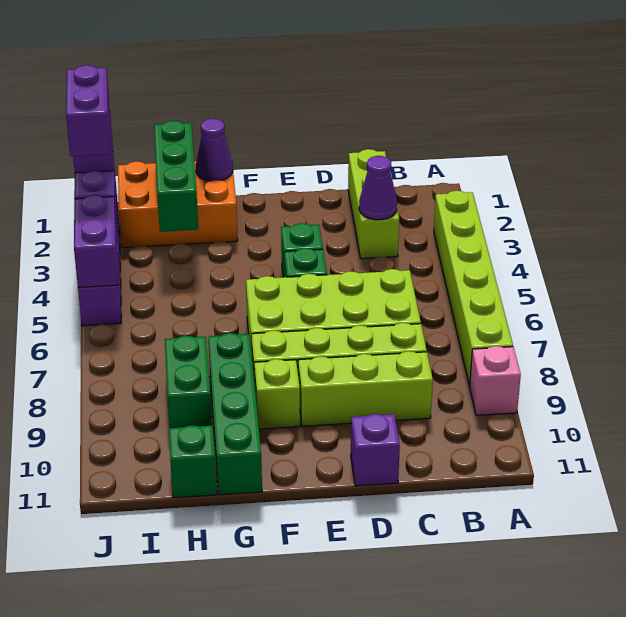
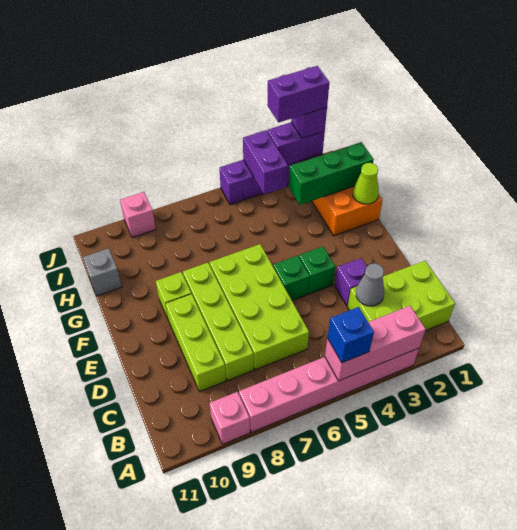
lime 1x6 brick [434,191,513,386] -> pink 1x6 brick [239,348,419,432]
none -> pink 1x3 brick [325,306,426,381]
none -> blue 1x1 brick [328,307,374,363]
lime 1x3 brick [348,149,399,259] -> lime 2x3 brick [348,261,455,331]
purple 1x1 cone [359,156,397,220] -> grey 1x1 cone [356,263,384,306]
purple 1x1 brick [351,414,400,486] -> purple 1x1 brick moved to [335,258,367,306]
purple 1x1 cone [196,119,233,181] -> lime 1x1 cone [353,163,379,204]
green 1x4 brick [208,333,262,495] -> none
green 1x2 brick [165,336,212,428] -> none
green 1x1 brick [169,425,217,498] -> grey 1x1 brick [83,248,122,296]
purple 1x2 brick [74,195,118,287] -> purple 1x2 brick turned to [243,130,288,194]
none -> pink 1x1 brick [120,192,156,238]

